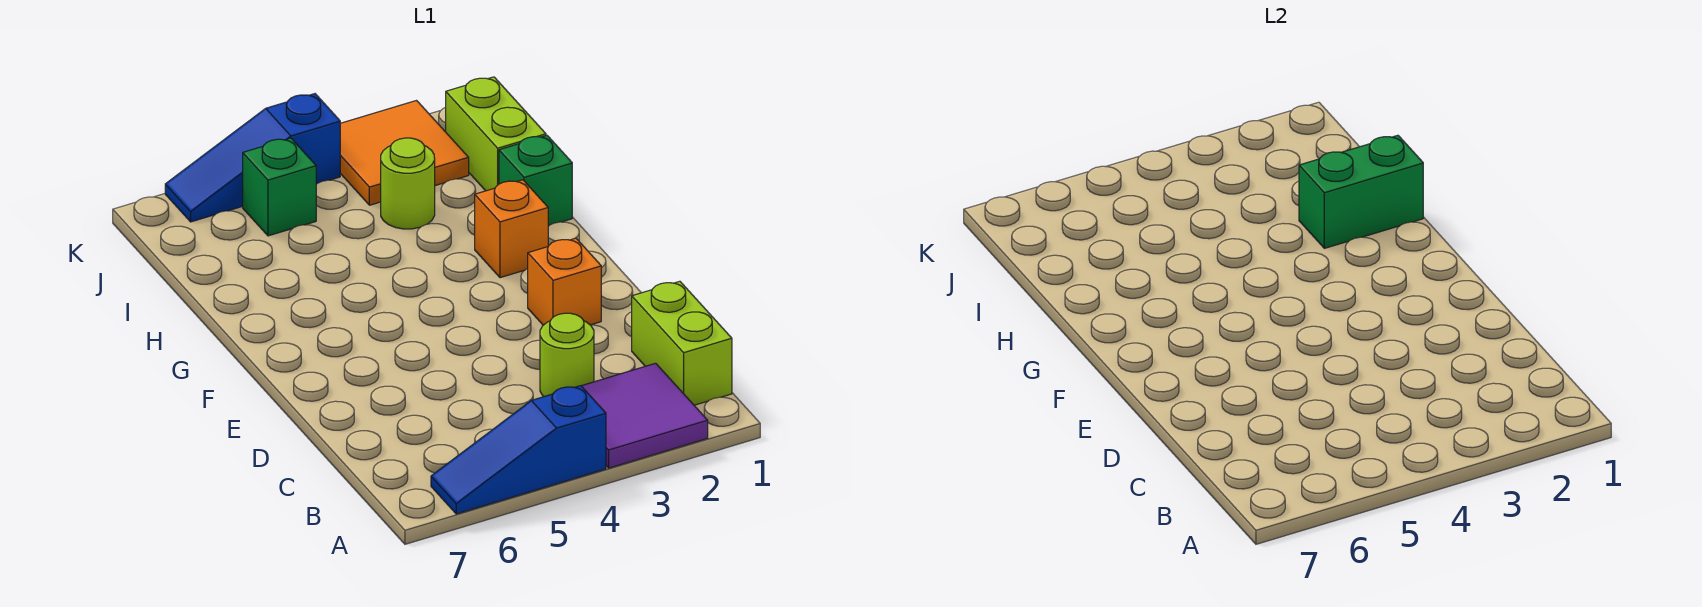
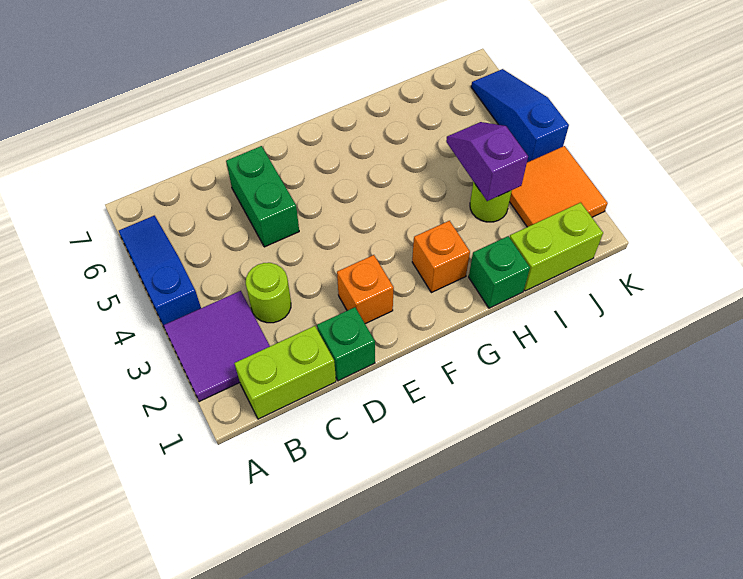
green 1x2 brick [1299,135,1423,248] -> green 1x2 brick moved to [226,146,299,247]
none -> purple 1x2 slope [446,122,528,201]
green 1x1 brick [243,138,316,236] -> green 1x1 brick moved to [317,307,375,381]

